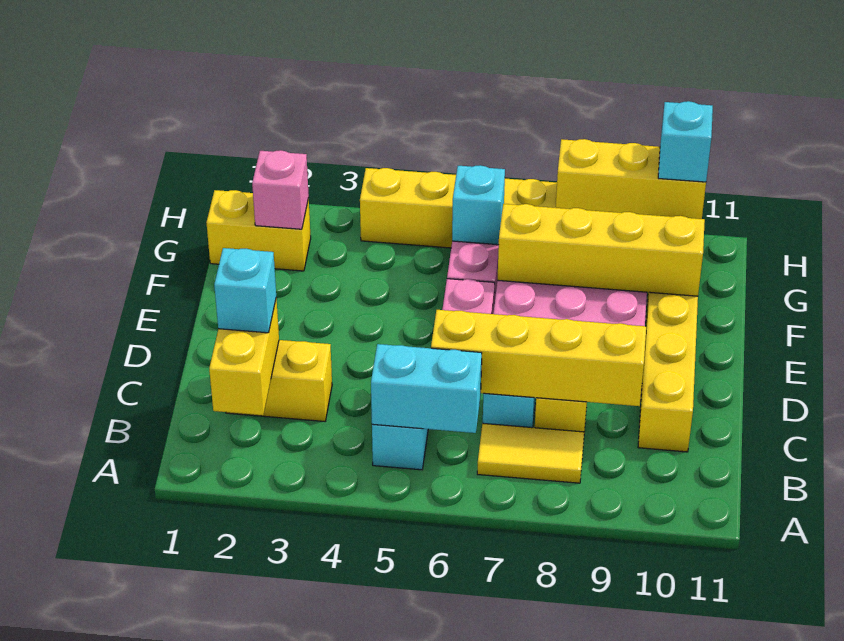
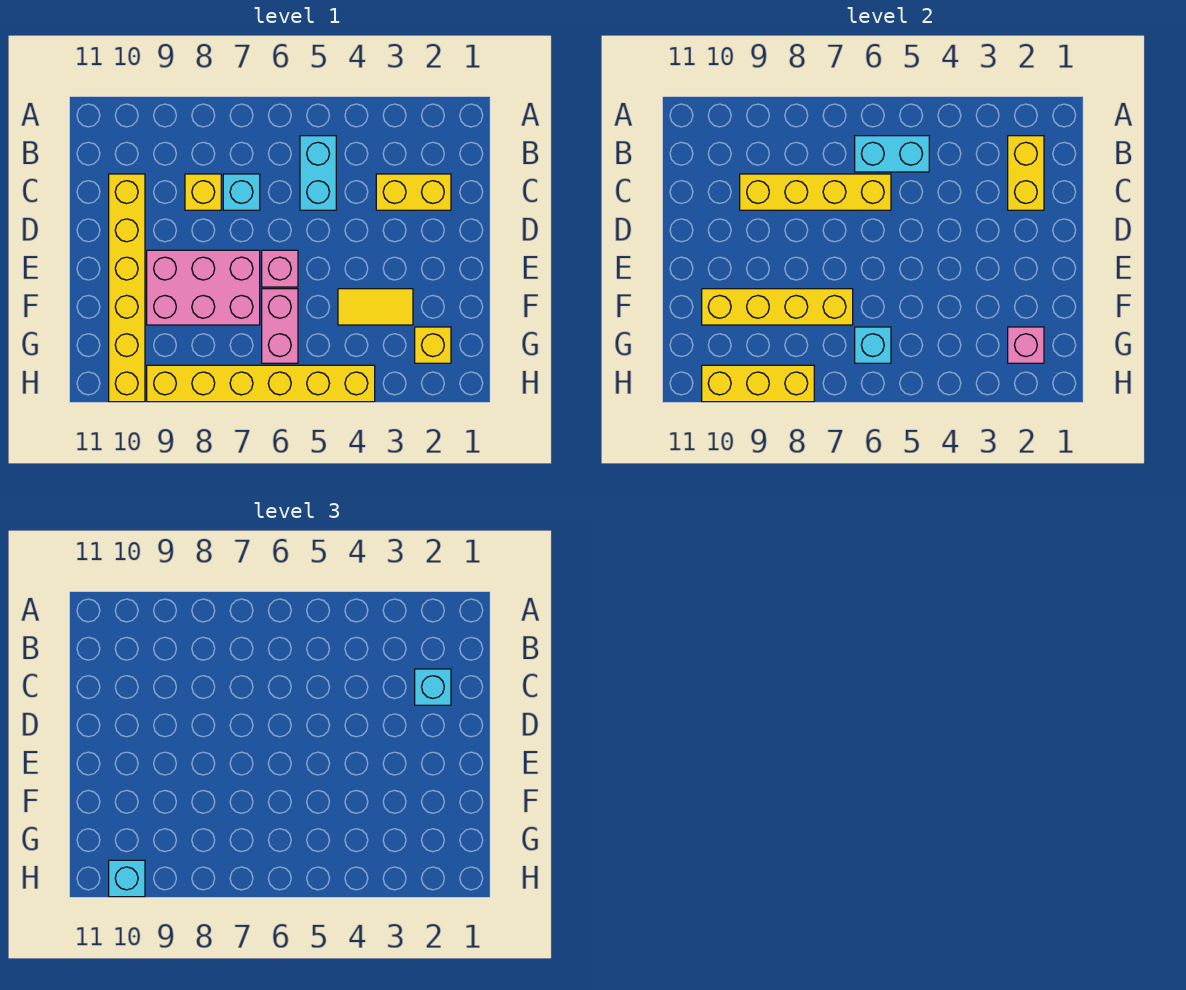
yellow 1x2 tile [477,423,584,483] -> yellow 1x2 tile moved to [338,289,413,325]
yellow 1x2 brick [206,190,311,271] -> yellow 1x1 brick [415,327,451,363]

